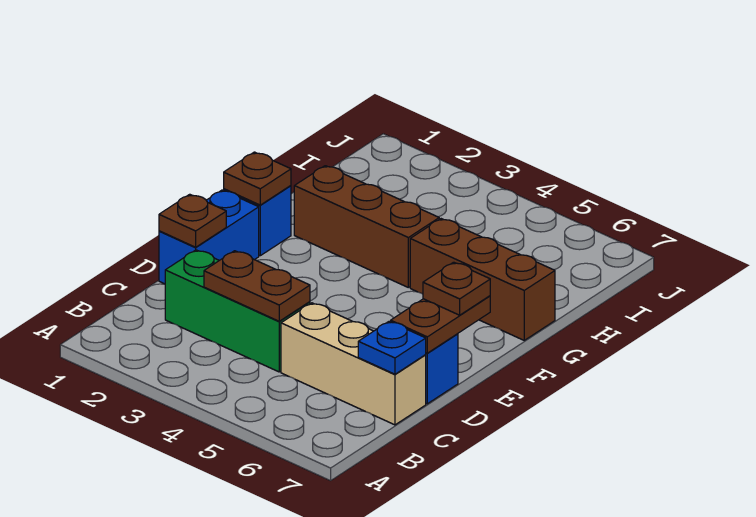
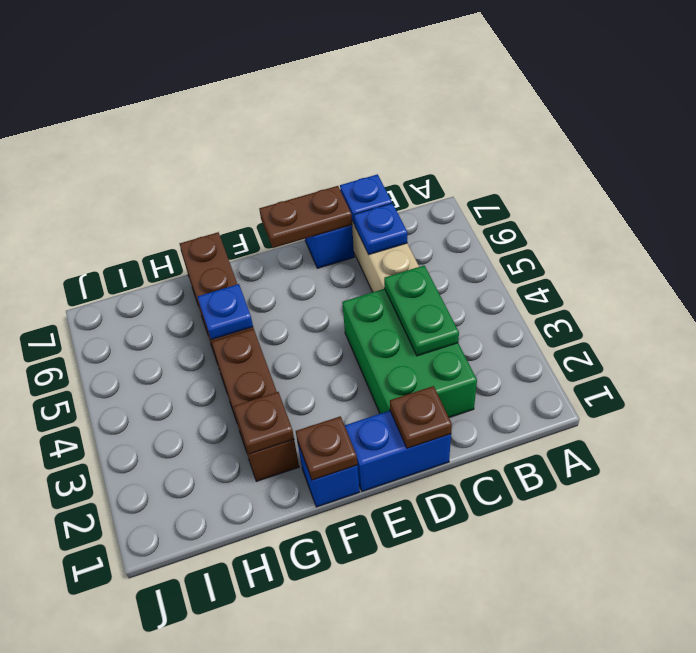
green 1x3 brick [165,250,310,372] -> green 2x3 brick [342,289,477,418]
brown 1x2 plate [204,251,310,321] -> green 1x2 plate [384,265,459,356]
none -> blue 1x1 plate [354,203,407,254]
brown 1x1 plate [423,262,490,315] -> brown 1x1 plate moved to [234,392,294,454]
none -> blue 1x1 plate [198,284,253,340]

